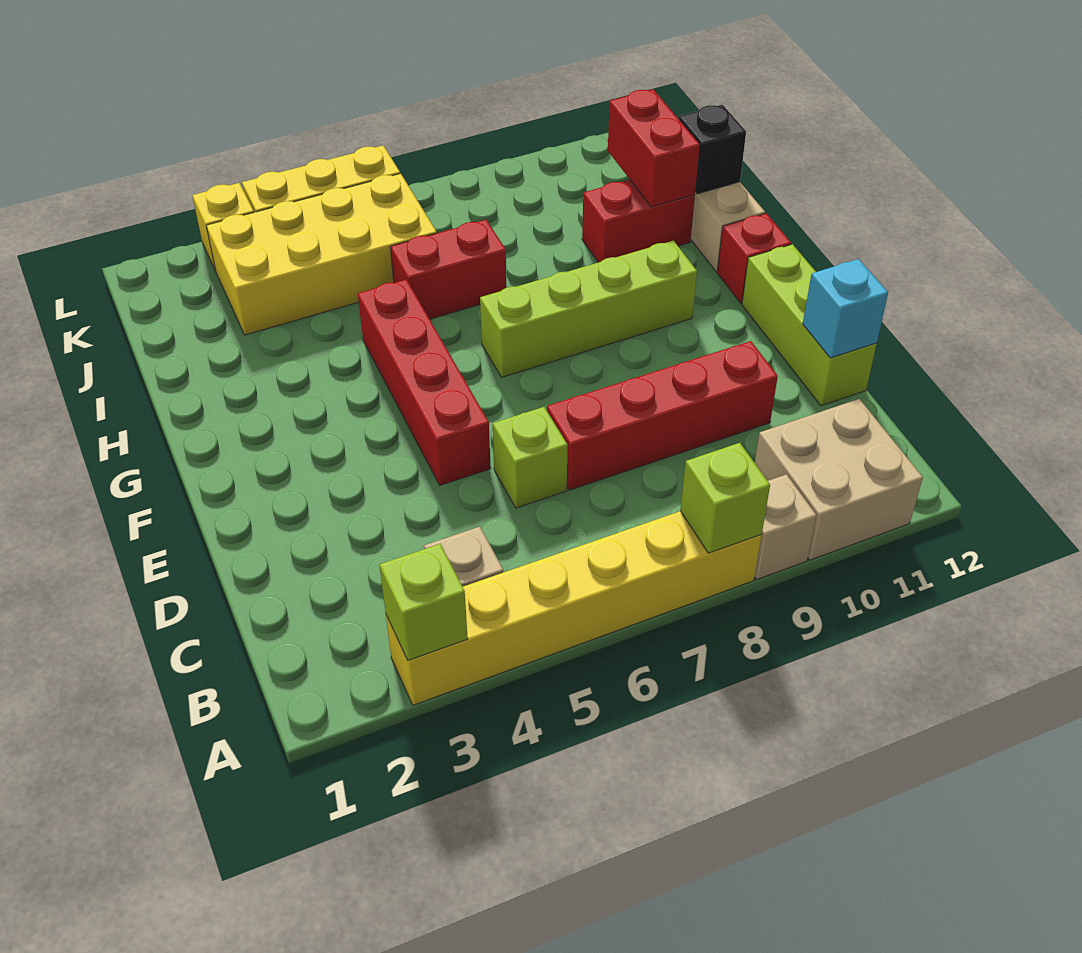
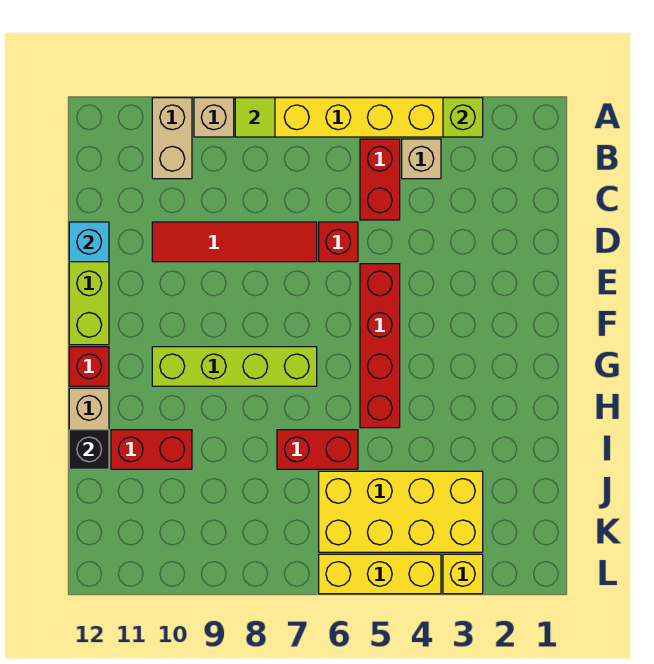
lime 1x1 brick [680,443,770,553] -> lime 1x1 tile [235,98,275,137]
tan 2x2 brick [755,399,923,560] -> tan 1x2 brick [152,98,192,179]
lime 1x1 brick [493,407,568,508] -> red 1x1 brick [319,222,358,262]
red 1x4 brick [547,341,778,490] -> red 1x4 tile [152,222,317,262]
red 1x2 brick [608,89,700,207] -> red 1x2 brick moved to [360,139,400,220]

